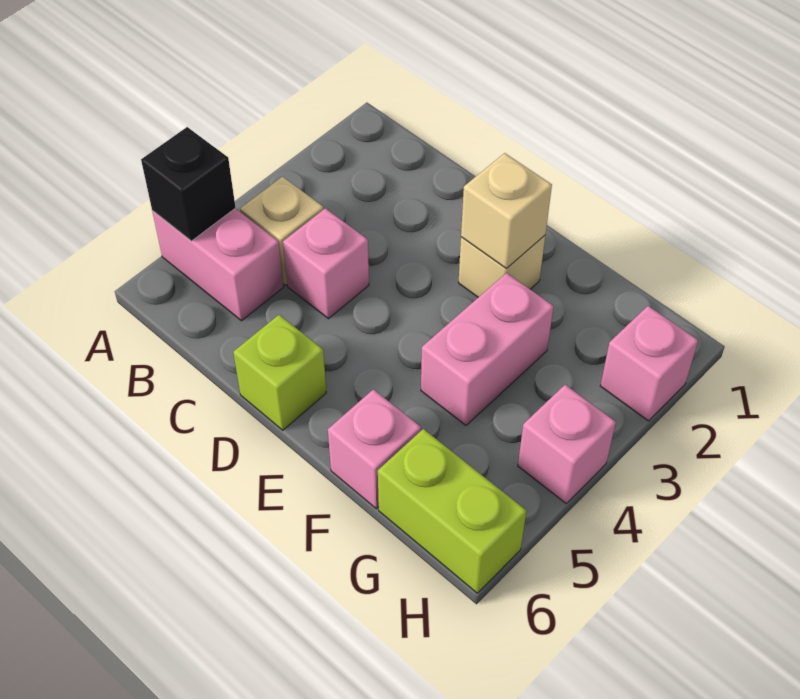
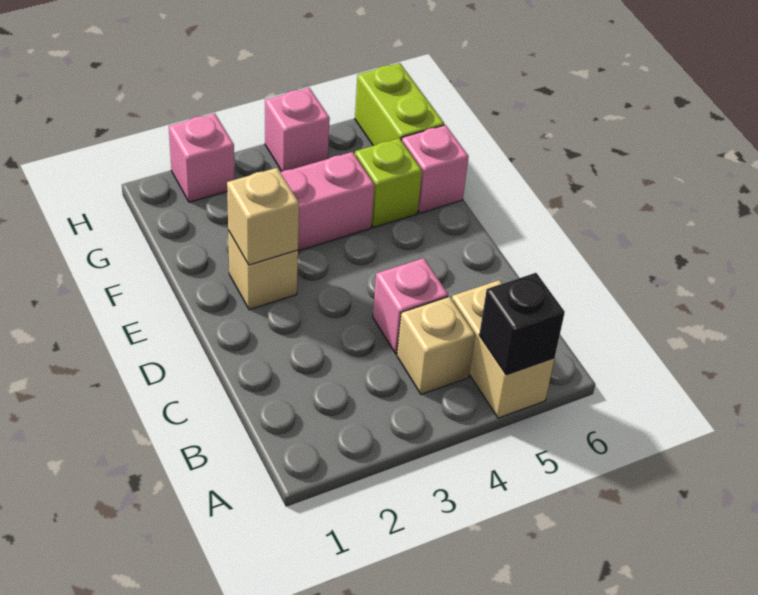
pink 1x2 brick [152,208,284,321] -> tan 1x2 brick [452,280,555,418]
lime 1x1 brick [233,315,326,430] -> lime 1x1 brick moved to [355,138,422,228]

